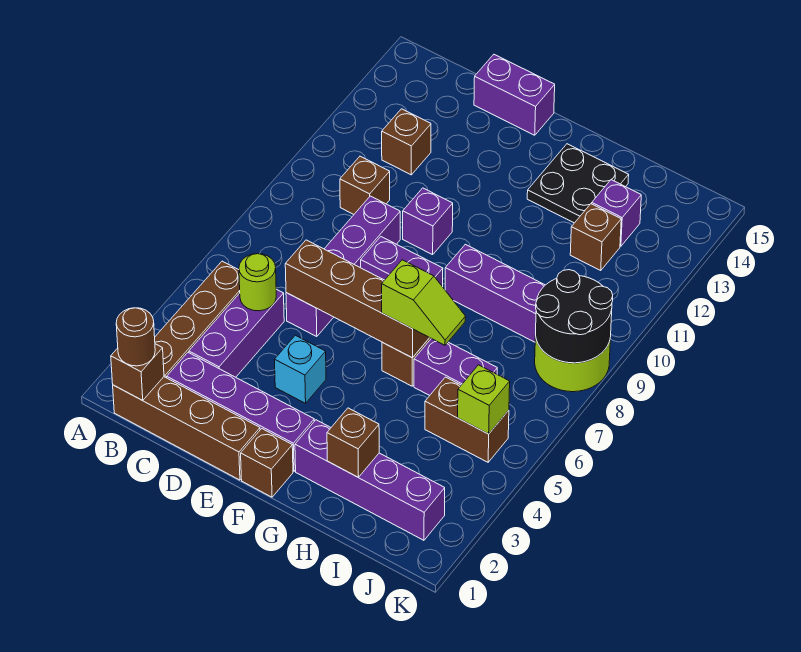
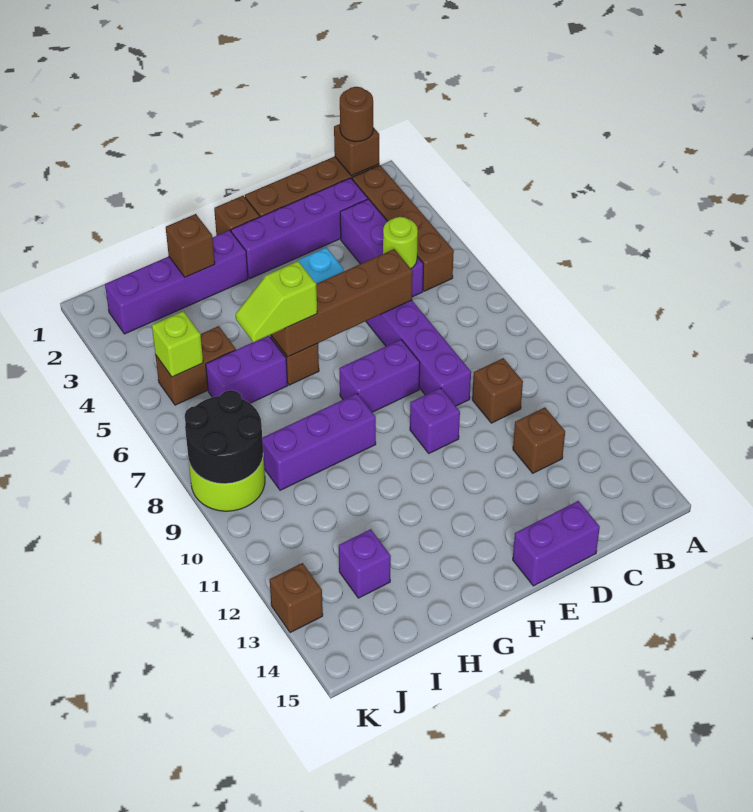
black 2x2 plate [527,144,629,223] -> none
brown 1x1 brick [570,204,621,270] -> brown 1x1 brick moved to [270,563,323,633]

